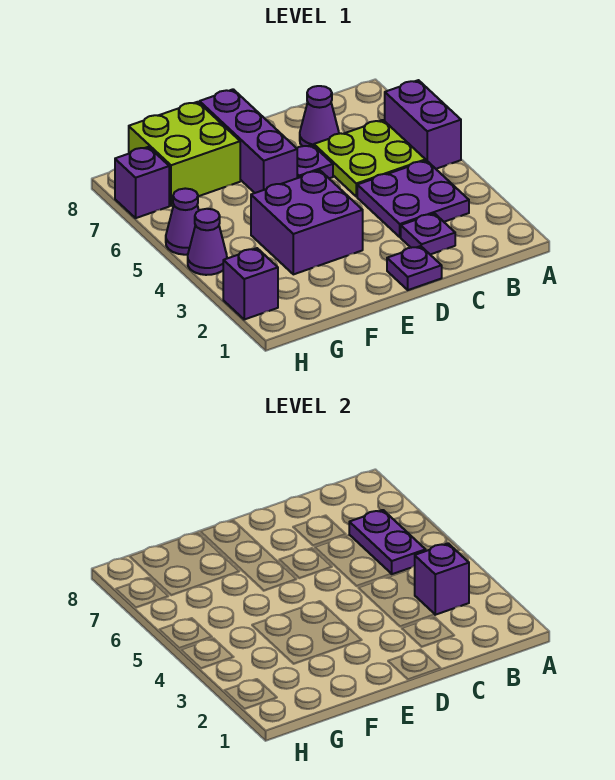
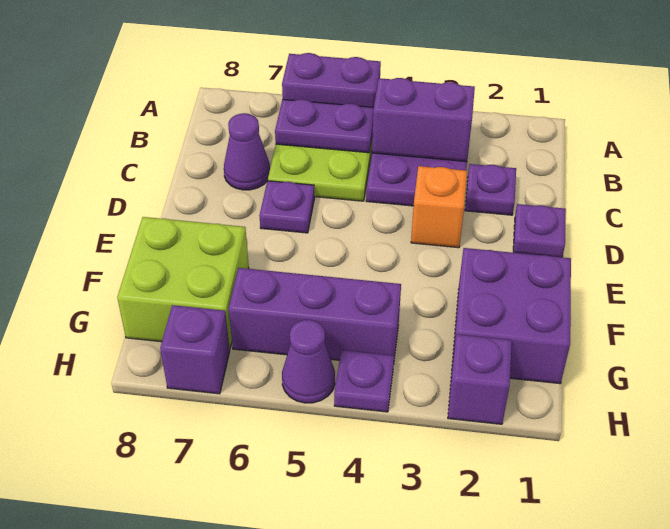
purple 1x1 brick [415,543,469,615] -> purple 1x2 brick [372,78,475,162]
none -> orange 1x1 brick [411,166,467,248]
purple 2x2 brick [251,171,363,274] -> purple 2x2 brick moved to [452,248,571,384]
purple 1x3 brick [200,89,297,193] -> purple 1x3 brick moved to [229,268,401,360]
purple 1x1 cone [188,209,227,275] -> purple 1x1 plate [334,350,394,412]

